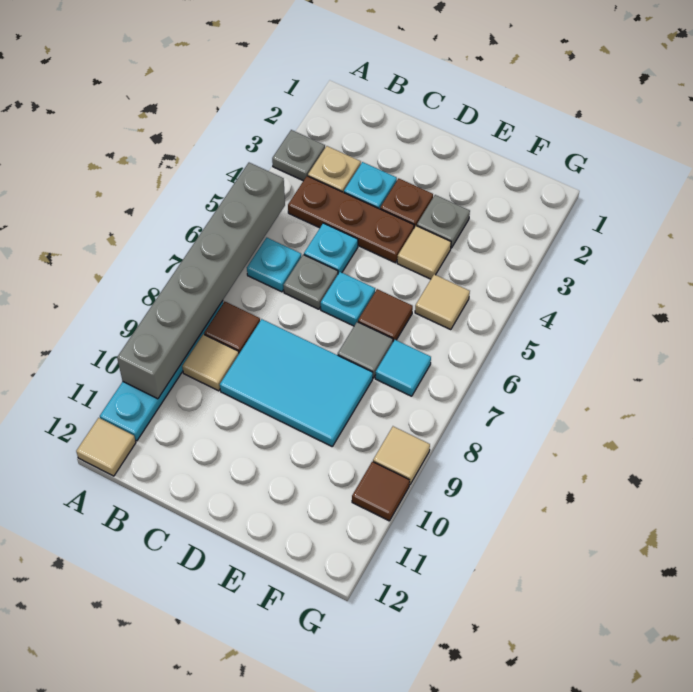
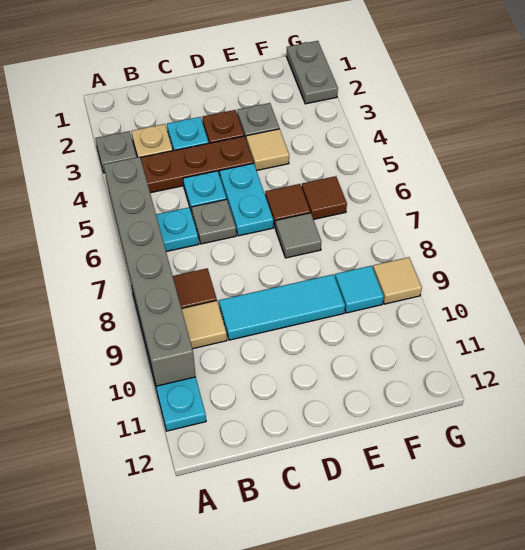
tan 1x1 tile [76,418,136,476] -> none
cyan 2x3 tile [220,319,373,446] -> cyan 1x3 tile [219,274,345,340]
cyan 1x1 plate [321,272,375,326] -> cyan 1x2 plate [220,163,273,236]
tan 1x1 tile [415,274,470,330] -> none
cyan 1x1 tile [375,340,431,396] -> cyan 1x1 tile moved to [335,266,384,313]
none -> grey 1x2 plate [286,41,338,104]
brown 1x1 tile [352,462,410,521] -> brown 1x1 tile moved to [302,176,347,219]

